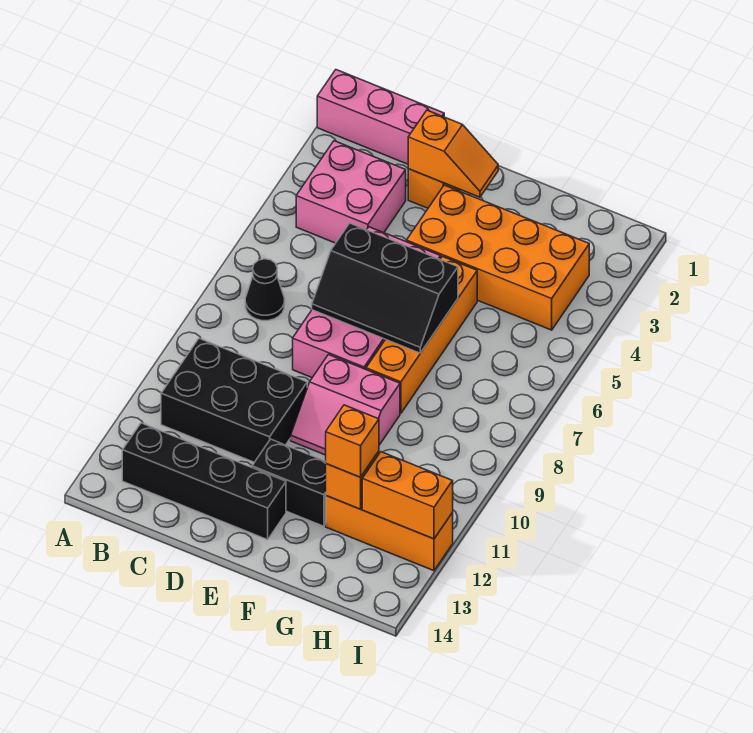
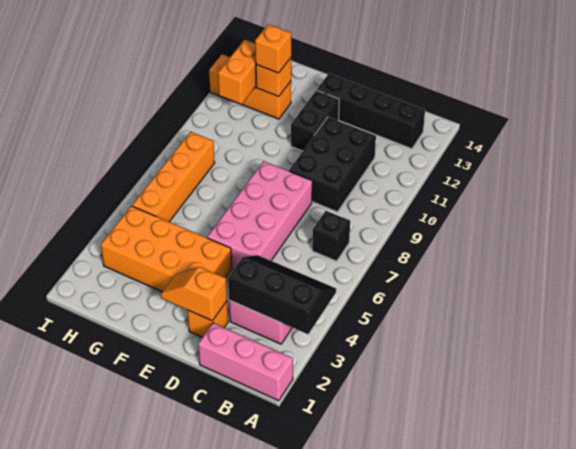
black 1x1 cone [245,259,285,321] -> black 1x1 brick [312,211,350,261]
black 2x3 brick [161,338,307,462] -> black 2x3 brick turned to [289,117,376,212]
black 2x3 slope [312,223,458,353] -> black 2x3 slope moved to [228,255,336,334]
pink 2x2 slope [291,355,400,455] -> none
black 1x2 brick [252,439,326,526] -> black 1x2 brick turned to [291,90,339,151]
orange 1x4 brick [366,257,477,413] -> orange 1x4 brick moved to [132,132,215,222]
orange 1x2 brick [362,452,453,539] -> orange 1x2 brick turned to [218,40,256,104]

